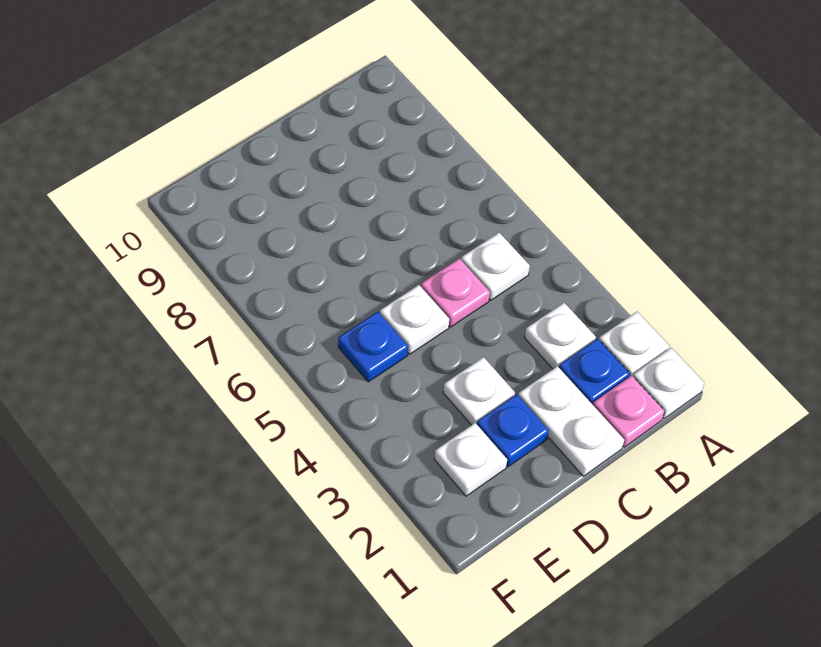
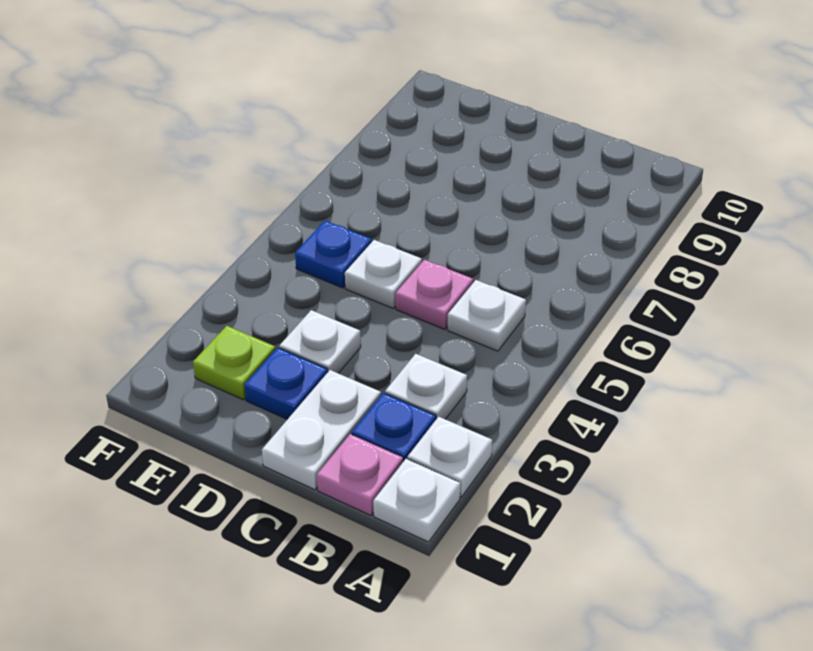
white 1x1 plate [434,423,507,496] -> lime 1x1 plate [193,326,275,400]

